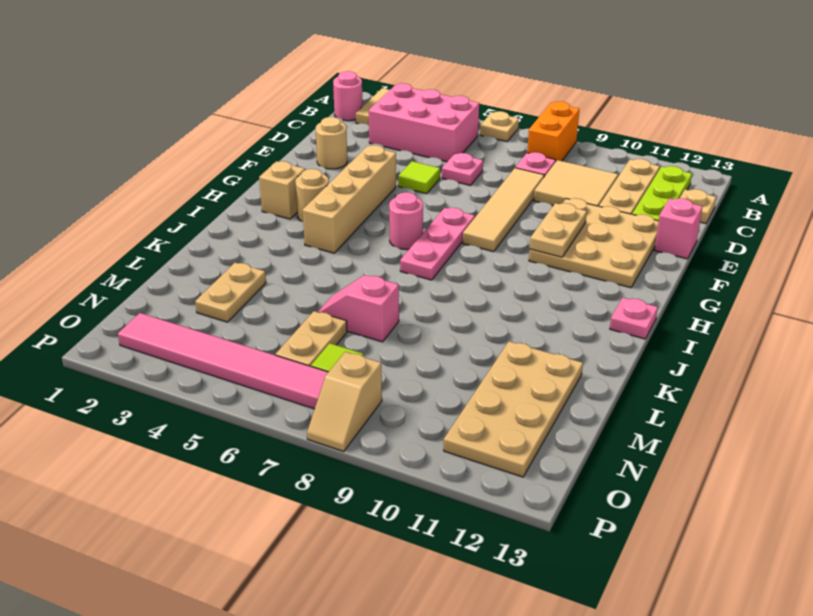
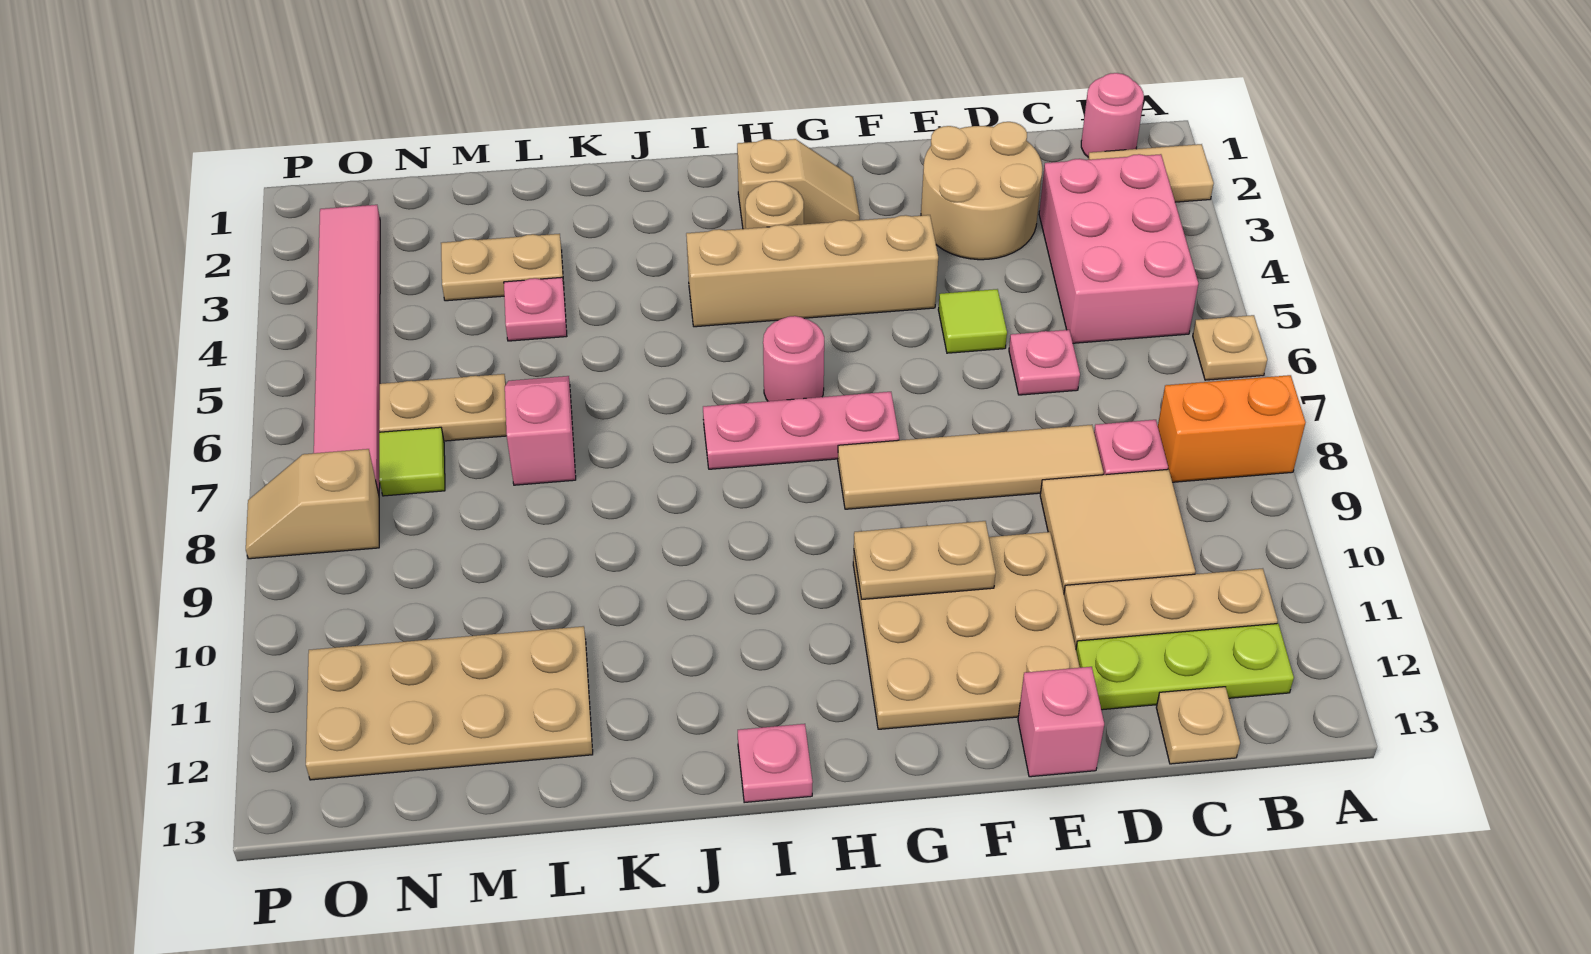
tan 1x1 round brick [316,117,347,169] -> tan 2x2 round brick [921,122,1042,260]
none -> pink 1x1 plate [504,277,567,341]

